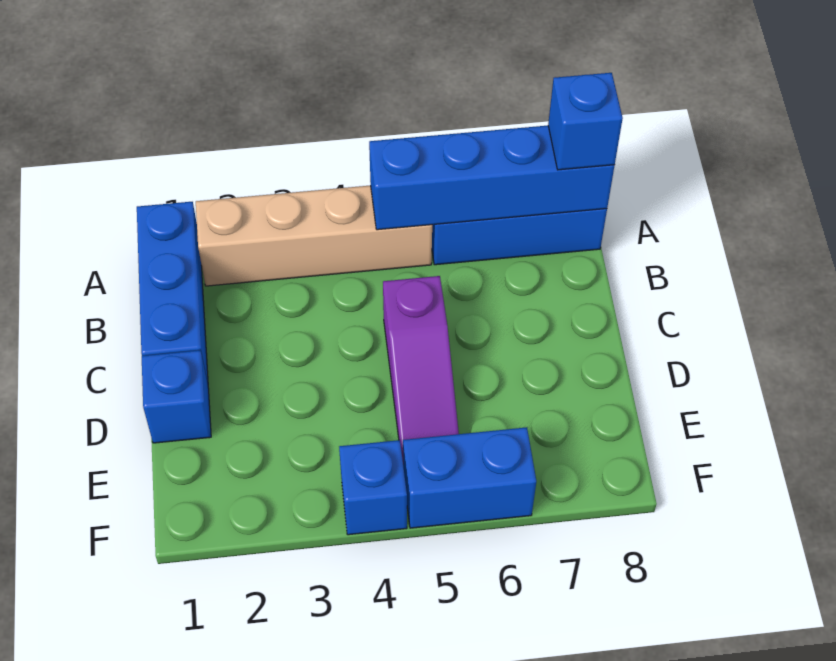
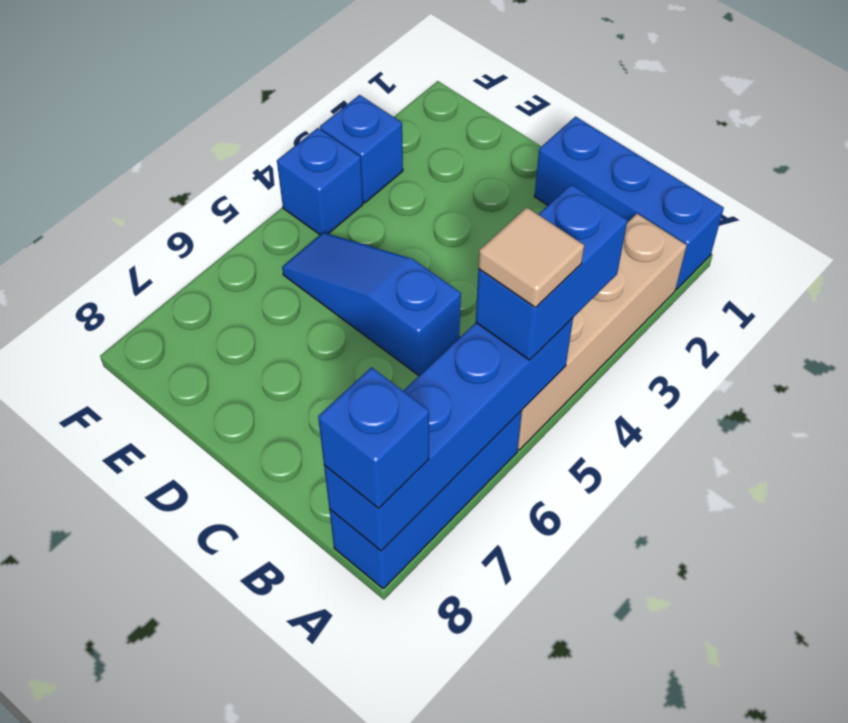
none -> tan 1x1 tile [479,207,584,308]
purple 1x3 slope [383,276,459,459] -> blue 1x3 slope [282,232,461,376]
blue 1x1 brick [142,350,211,443] -> blue 1x1 brick moved to [320,95,403,203]
blue 1x2 brick [403,427,536,528] -> blue 1x2 brick moved to [476,184,627,360]

